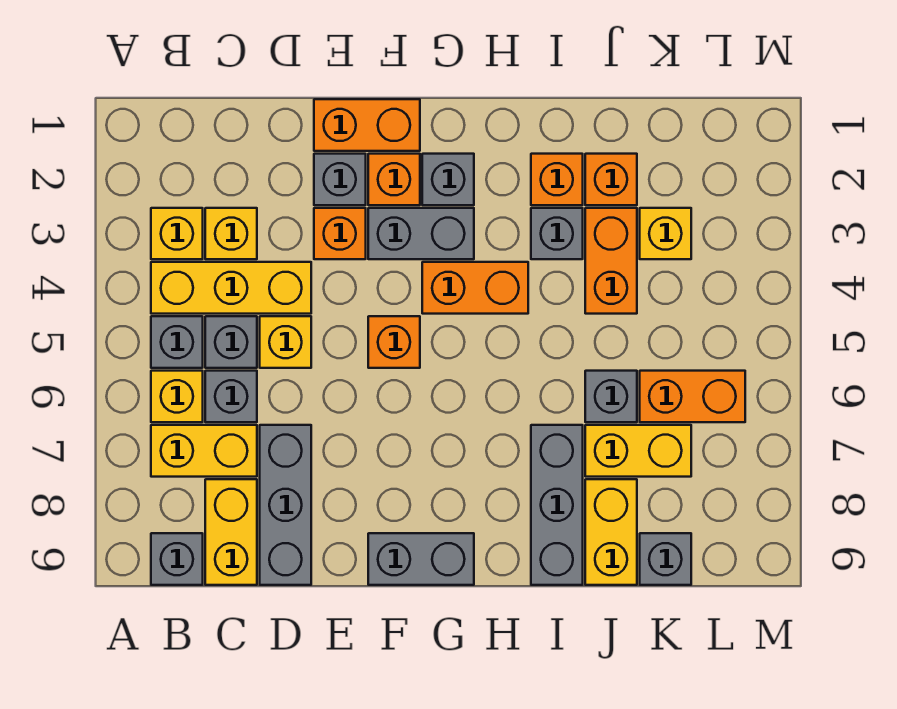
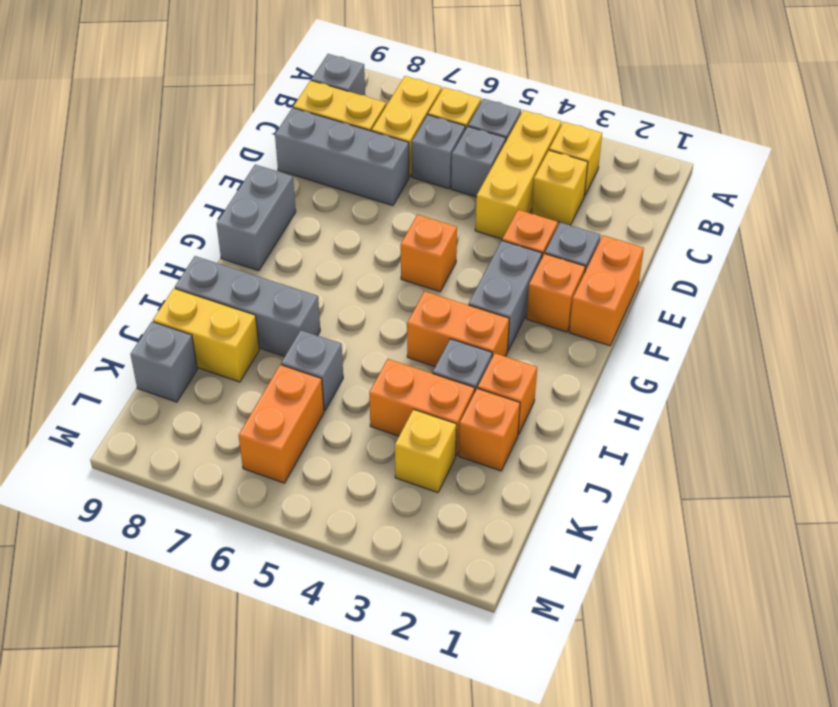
yellow 1x1 brick [260,316,311,368] -> none
grey 1x1 brick [422,154,474,205] -> none
orange 1x2 brick [422,262,528,314] -> orange 1x2 brick turned to [407,291,509,367]
yellow 1x2 brick [585,425,691,477] -> none

